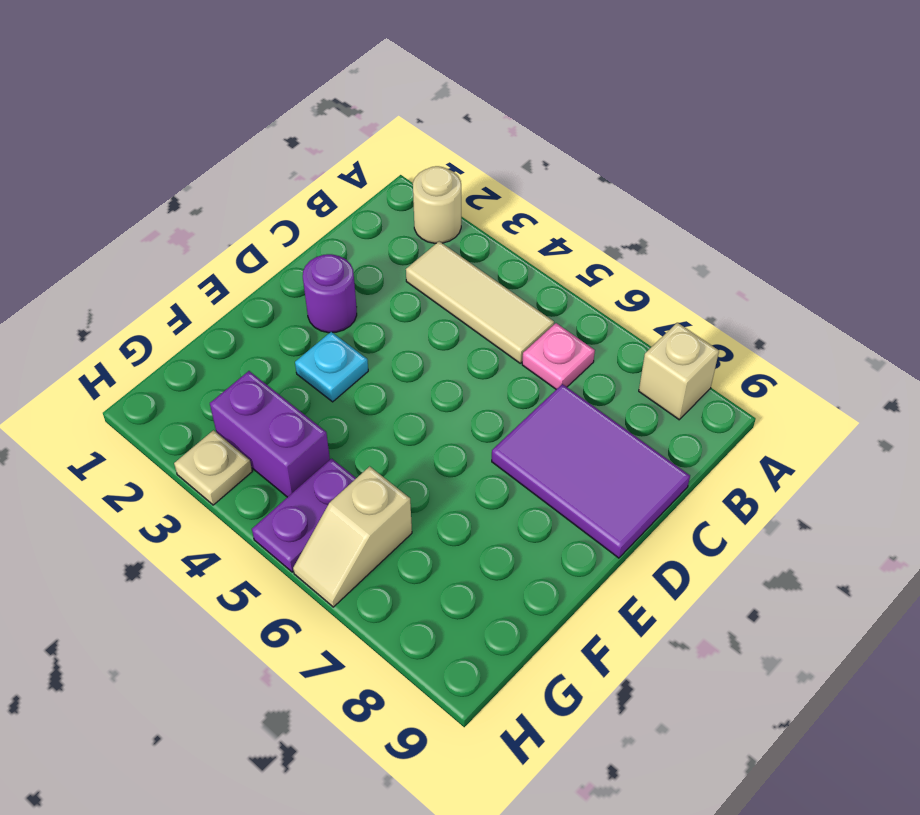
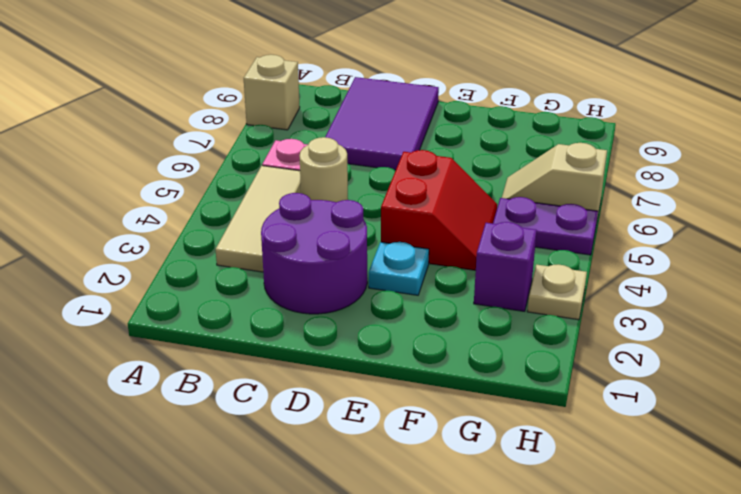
tan 1x1 round brick [413,166,461,243] -> tan 1x1 round brick moved to [299,137,348,202]
purple 1x1 round brick [303,254,357,333] -> purple 2x2 round brick [261,193,367,314]
none -> red 2x2 slope [381,150,497,270]
purple 1x2 brick [210,371,330,497] -> purple 1x1 brick [474,222,537,311]
tan 1x2 slope [293,466,412,607] -> tan 1x2 slope turned to [502,143,607,219]

